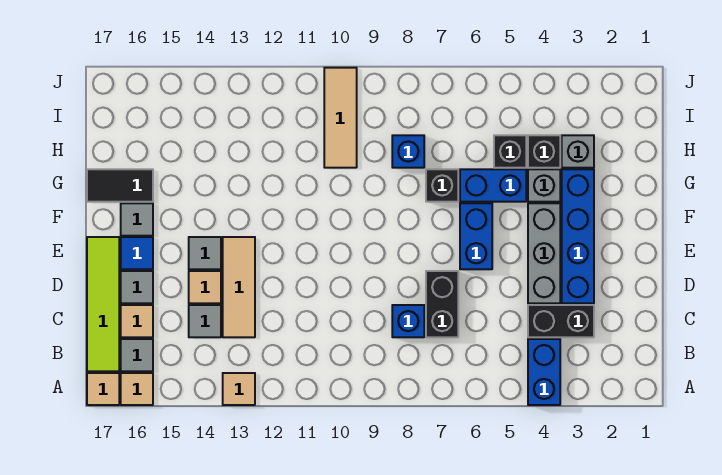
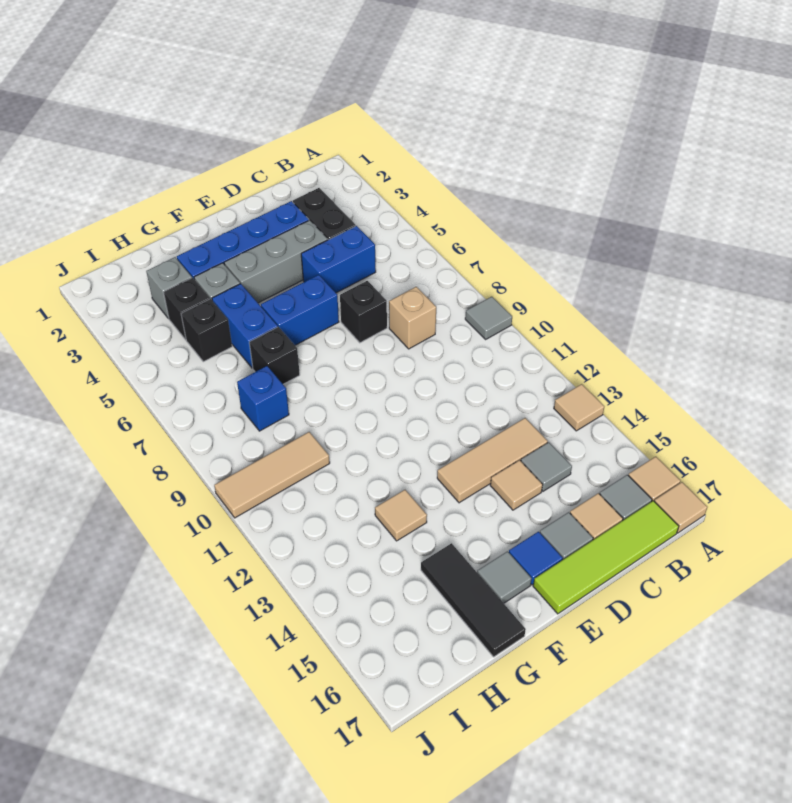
blue 1x2 brick [528,339,560,405] -> blue 1x2 brick moved to [301,226,376,293]
black 1x2 brick [426,271,458,337] -> black 1x1 brick [340,281,387,343]
blue 1x1 brick [392,305,424,337] -> tan 1x1 brick [389,287,436,349]
grey 1x1 tile [189,237,221,269] -> grey 1x1 tile moved to [465,297,512,339]
none -> tan 1x1 tile [375,490,427,541]
black 1x2 tile [87,169,153,202] -> black 1x3 tile [421,543,526,657]

